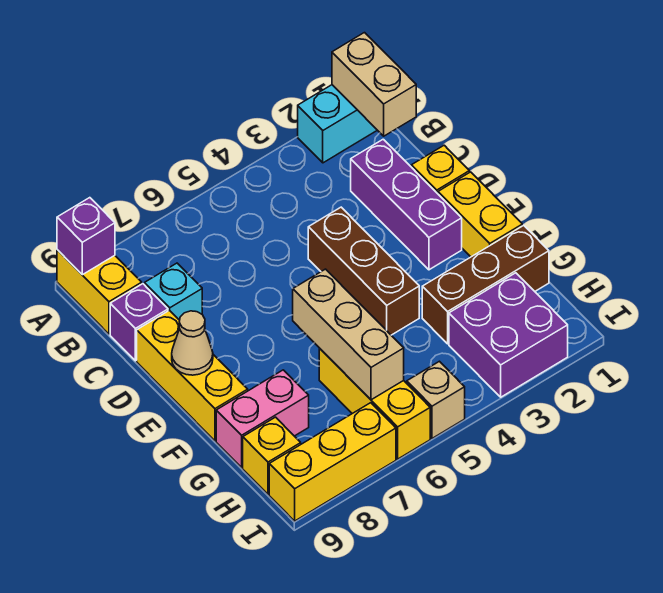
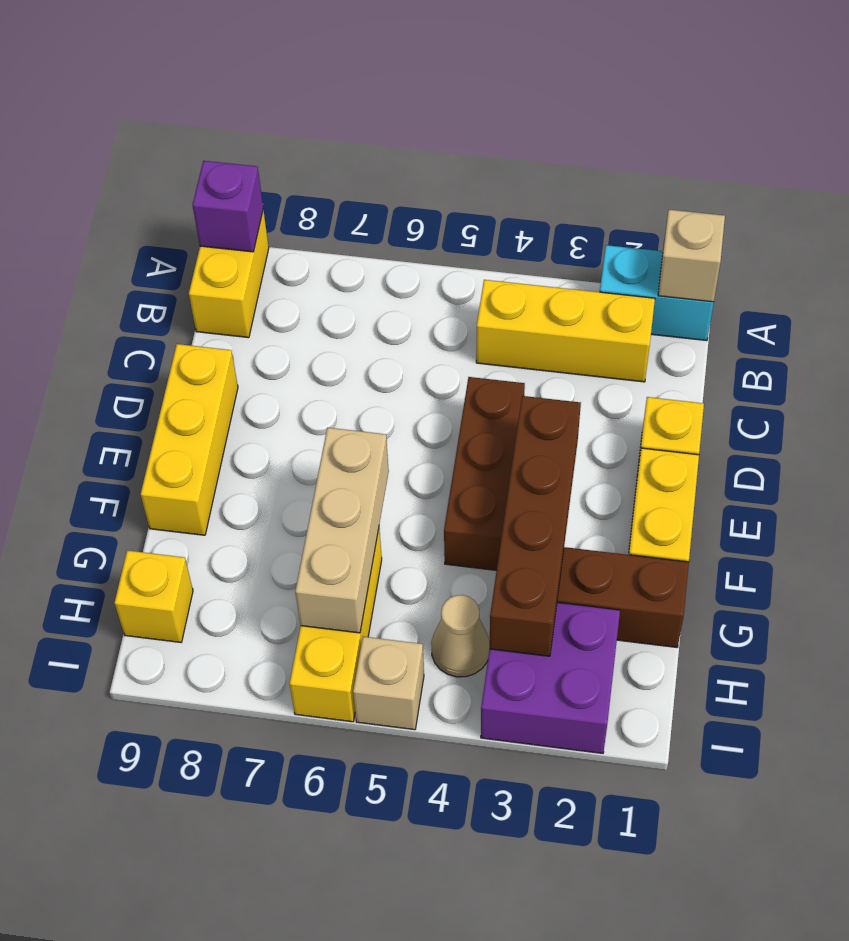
tan 1x2 brick [332,33,416,136] -> tan 1x1 brick [658,210,725,302]
purple 1x3 brick [351,139,462,270] -> none
cyan 1x1 brick [145,263,202,320] -> none
purple 1x1 brick [110,284,168,361] -> none
none -> brown 1x4 brick [490,396,581,656]
tan 1x1 cone [172,311,213,375] -> tan 1x1 cone moved to [431,595,490,677]
pink 1x2 brick [216,370,309,468] -> none
yellow 1x3 brick [269,403,396,521] -> yellow 1x3 brick moved to [476,280,655,382]

